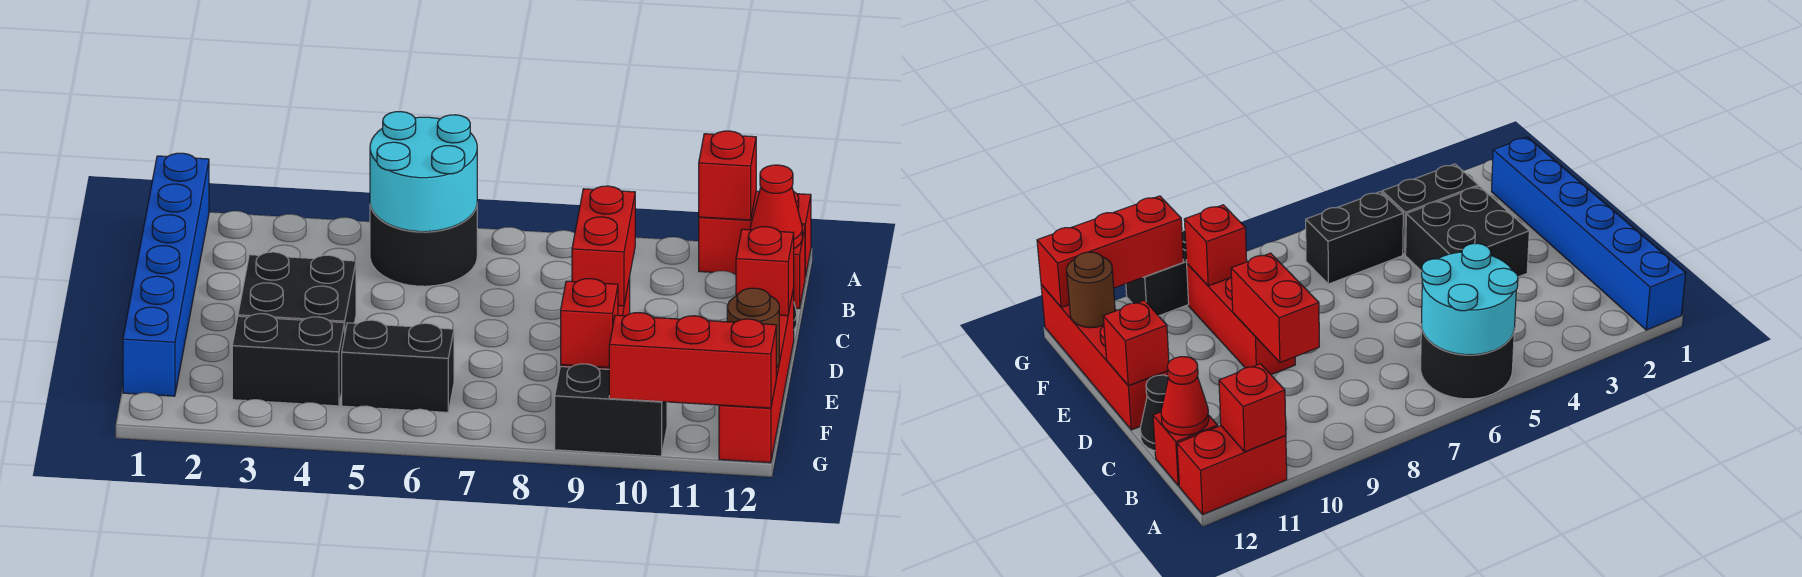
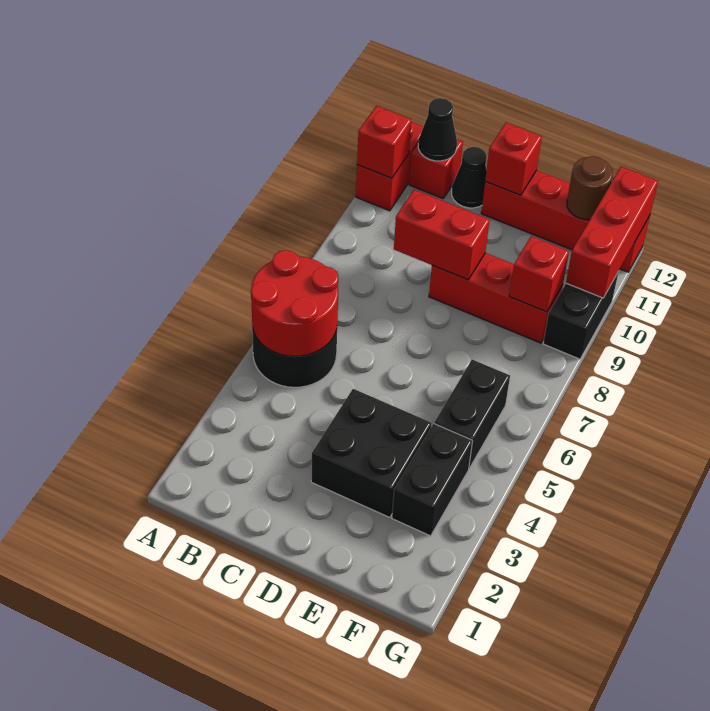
blue 1x6 brick [123,153,209,396] -> none
cyan 2x2 round brick [370,112,477,232] -> red 2x2 round brick [251,250,338,356]
red 1x1 cone [750,165,802,248] -> black 1x1 cone [418,98,457,161]

